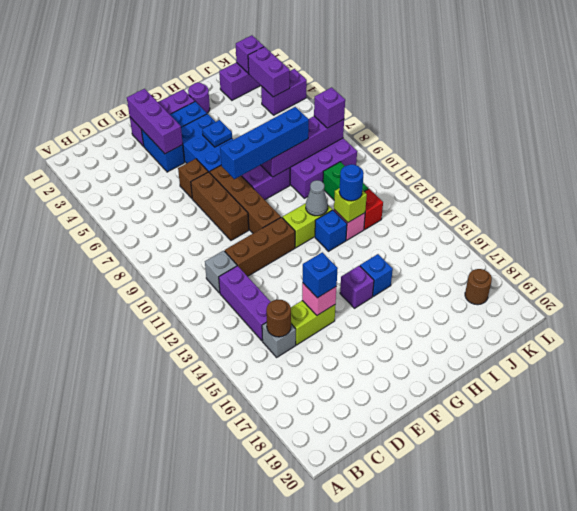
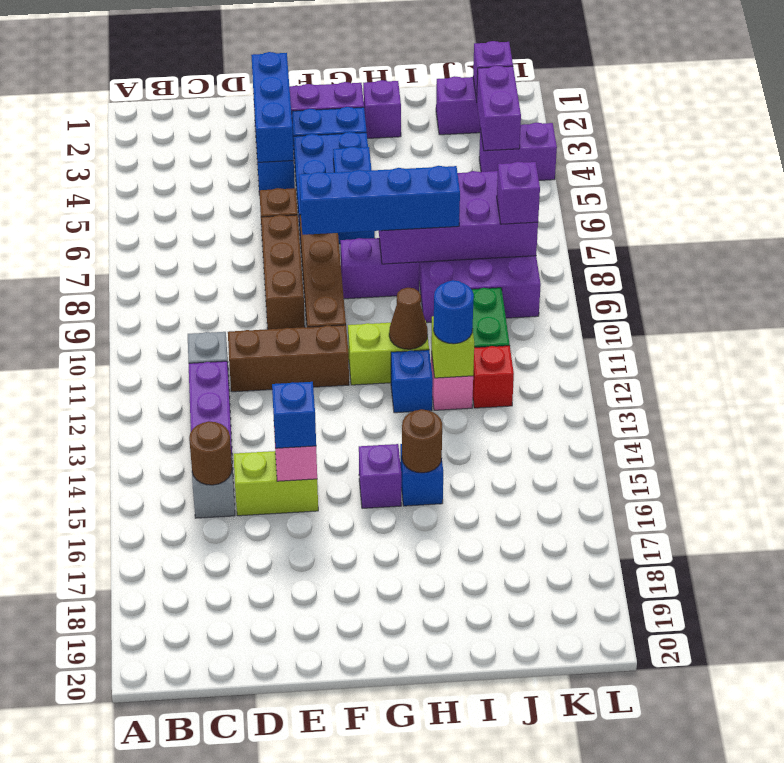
purple 1x3 brick [127,89,183,154] -> blue 1x3 brick [251,52,294,162]
purple 1x1 round brick [188,83,210,113] -> purple 1x1 brick [363,80,401,138]
purple 1x4 brick [261,116,344,177] -> purple 2x4 brick [379,171,538,264]
grey 1x1 cone [306,180,328,216] -> brown 1x1 cone [389,288,428,349]
brown 1x1 round brick [465,269,492,305] -> brown 1x1 round brick moved to [402,409,442,473]

